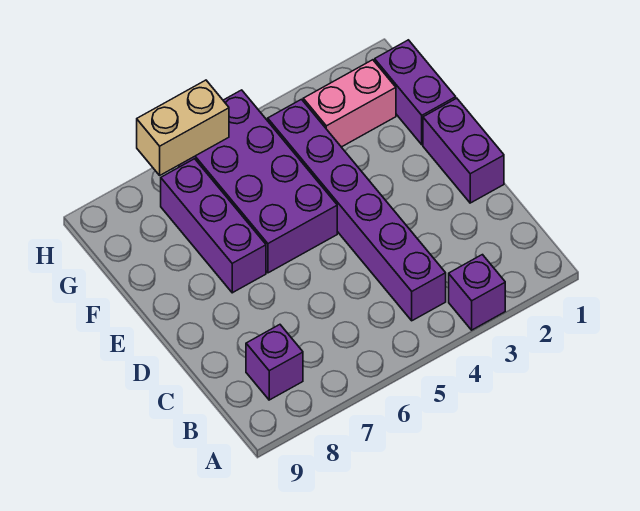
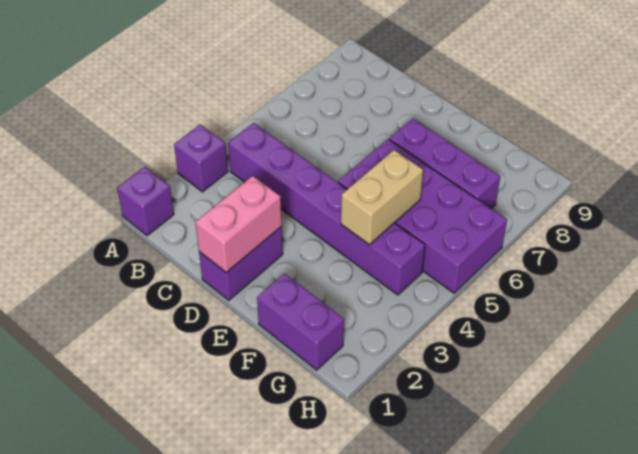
purple 1x1 brick [246,325,303,400] -> purple 1x1 brick moved to [117,167,174,236]
purple 1x2 brick [423,98,504,203] -> purple 1x2 brick turned to [199,227,283,300]
pink 1x2 brick [303,60,396,147] -> pink 1x2 brick moved to [196,176,282,272]
tan 1x2 brick [137,80,229,175] -> tan 1x2 brick moved to [341,150,423,245]

